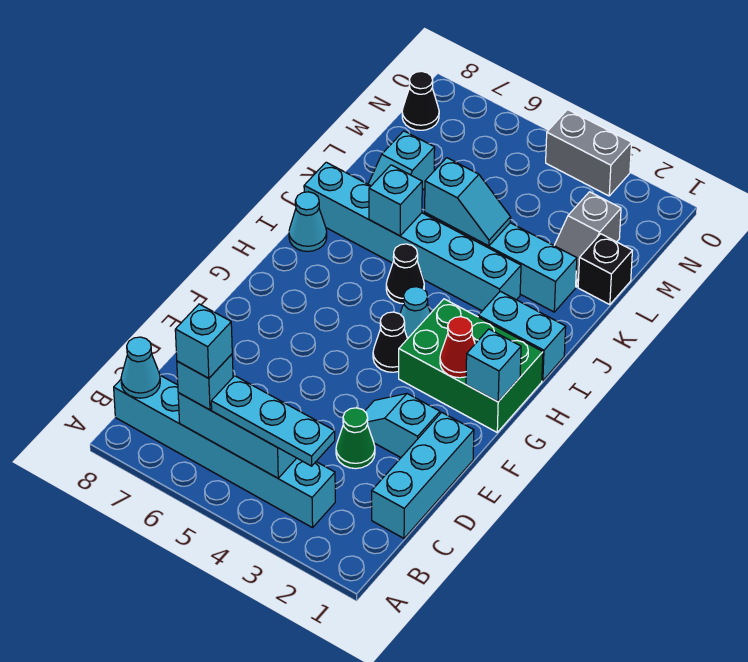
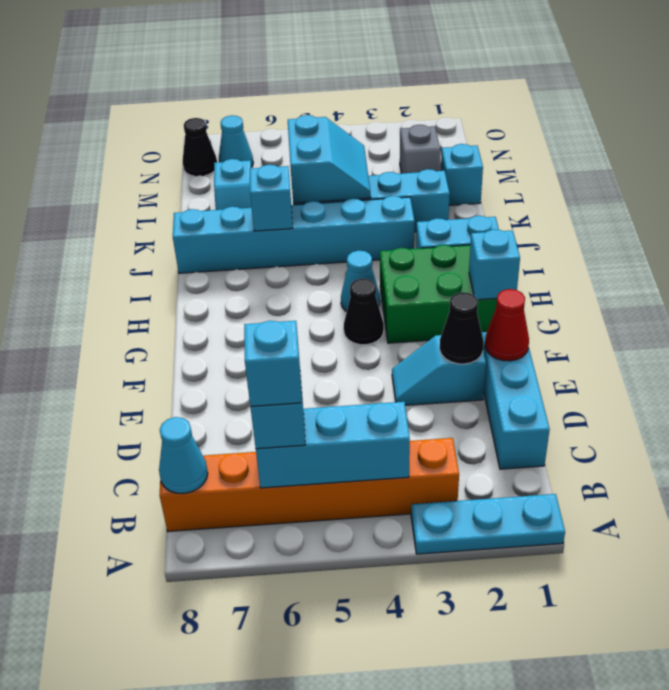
cyan 1x6 brick [114,375,335,528] -> orange 1x6 brick [159,438,459,532]
cyan 1x3 plate [211,376,335,466] -> cyan 1x3 plate moved to [411,494,565,554]
green 1x1 cone [336,408,375,469] -> none
red 1x1 cone [440,317,475,378] -> red 1x1 cone moved to [485,289,529,361]
black 1x1 cone [386,244,424,304] -> black 1x1 cone moved to [440,292,483,364]
cyan 1x1 cone [289,192,327,251] -> cyan 1x1 cone moved to [219,115,253,167]
cyan 1x2 slope [425,158,511,246] -> cyan 2x2 slope [288,115,371,203]
black 1x1 brick [578,234,632,305] -> cyan 1x1 brick [441,144,483,205]
grey 1x2 brick [546,110,632,196] -> none

